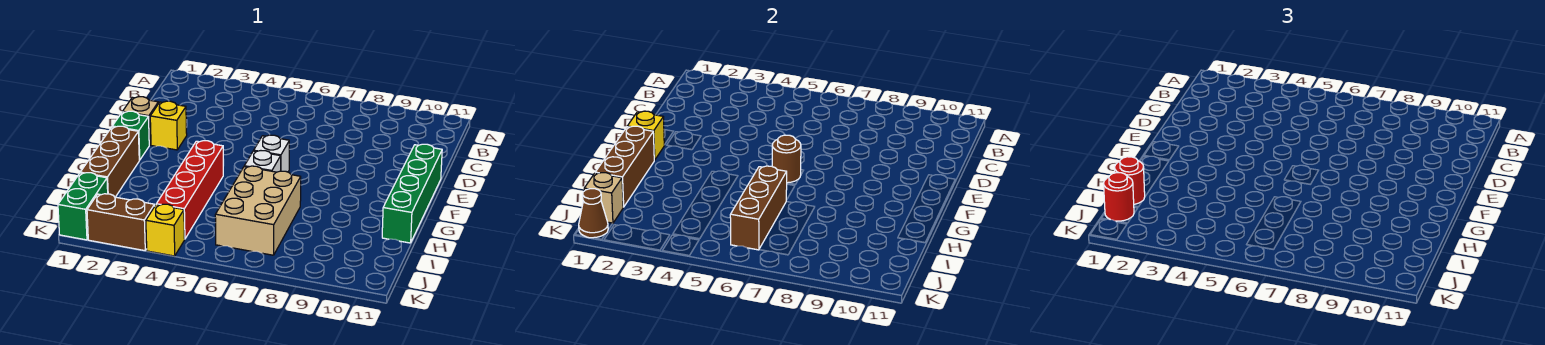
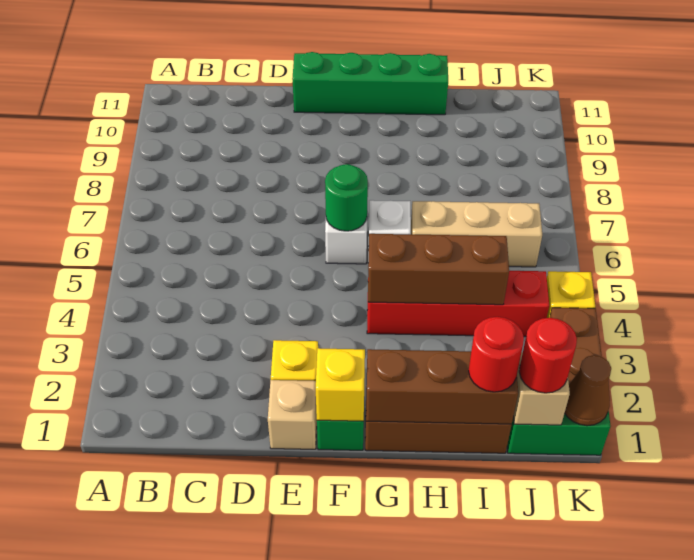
brown 1x1 round brick [772,135,801,183] -> green 1x1 round brick [325,164,368,231]
tan 2x3 brick [215,166,301,255] -> tan 1x3 brick [411,201,542,267]
brown 1x3 brick [730,166,787,250] -> brown 1x3 brick moved to [368,234,509,305]

